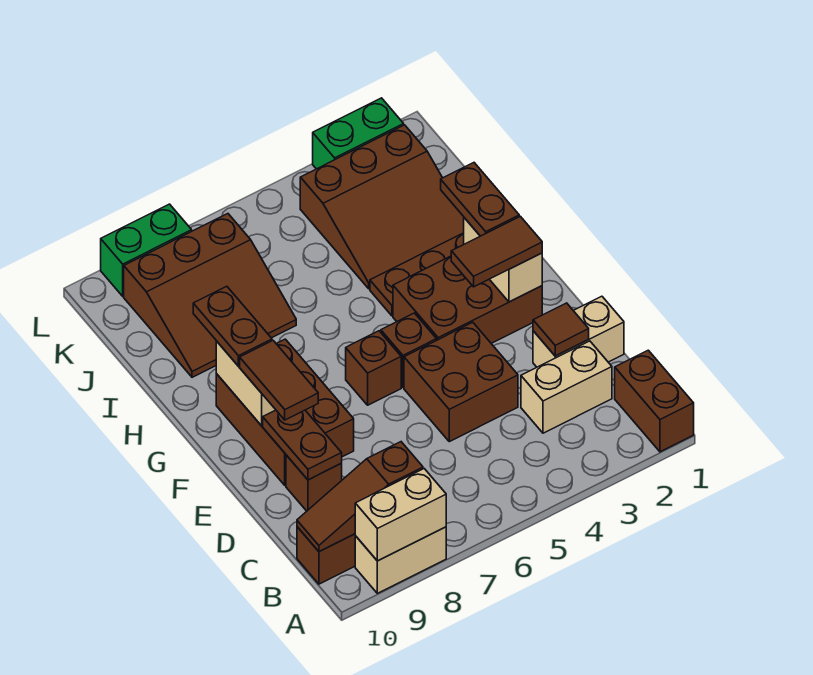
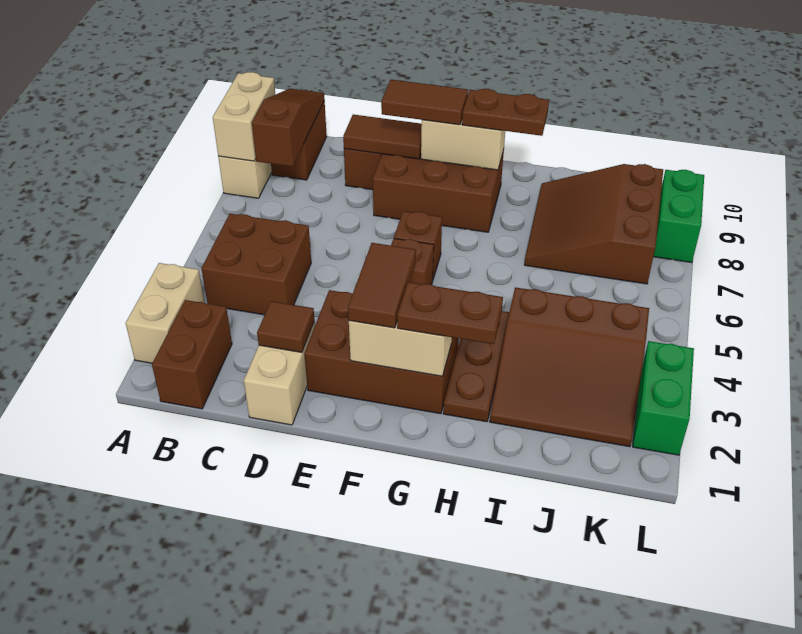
brown 1x2 brick [615,350,694,452] -> brown 1x2 brick turned to [152,300,232,409]
tan 1x2 brick [521,341,612,433] -> tan 1x2 brick moved to [126,263,204,363]
brown 2x2 brick [404,322,518,442] -> brown 2x2 brick moved to [201,214,311,315]
brown 1x2 plate [263,410,342,480] -> brown 1x2 tile [343,114,422,159]
brown 2x3 brick [393,256,542,343] -> brown 2x3 brick turned to [304,290,459,414]
brown 3x3 slope [300,125,464,289] -> brown 3x3 slope turned to [490,287,649,447]

